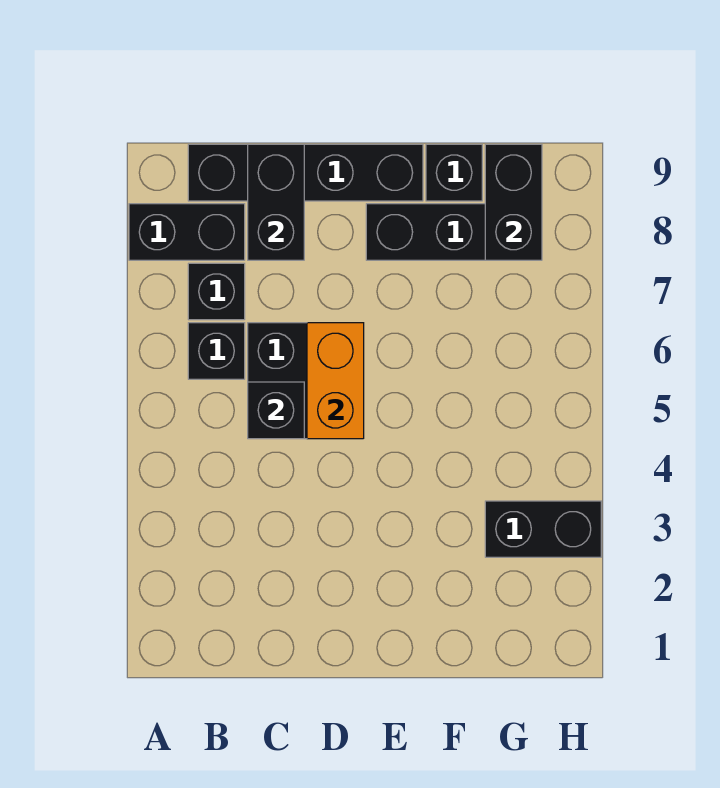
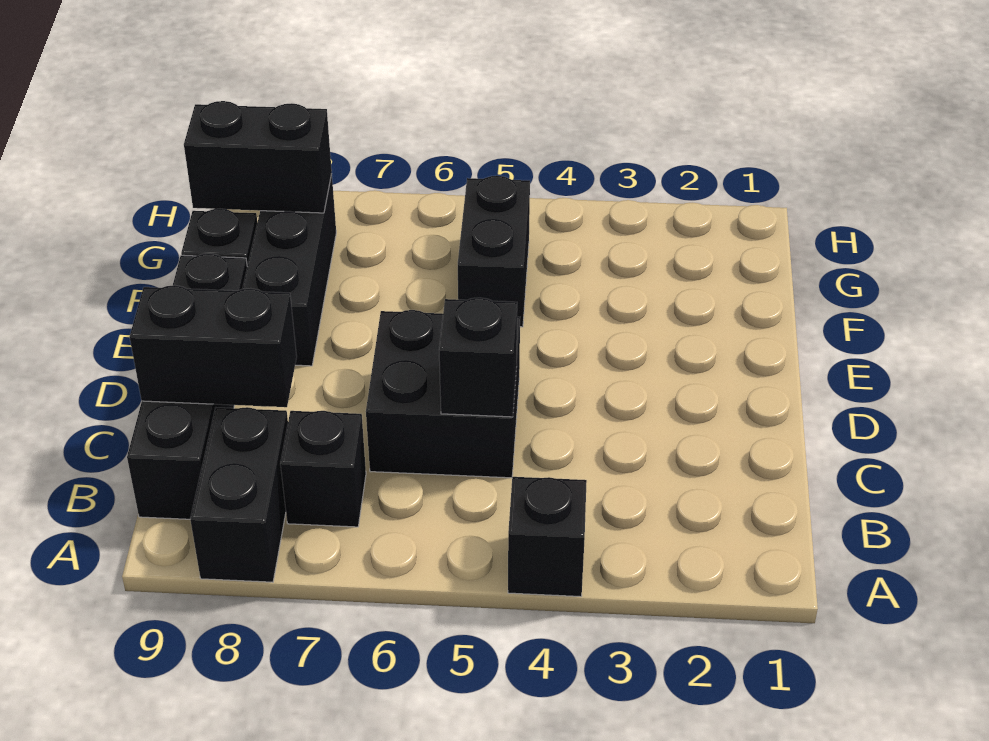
black 1x1 brick [188,323,245,379] -> black 1x1 brick moved to [508,477,587,597]
orange 1x2 brick [307,323,364,439] -> none
black 1x2 brick [485,501,601,557] -> black 1x2 brick moved to [458,176,530,327]

